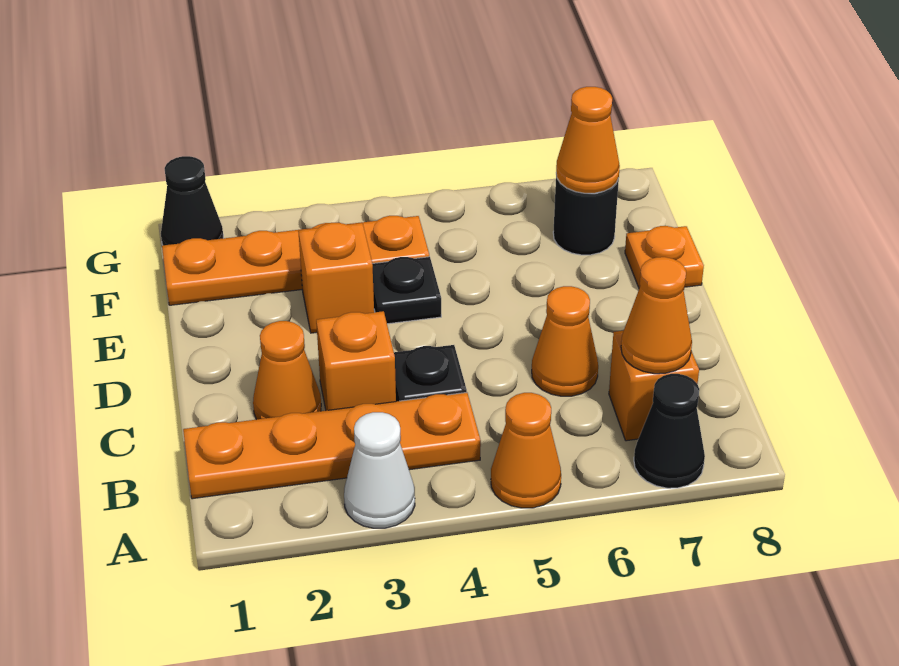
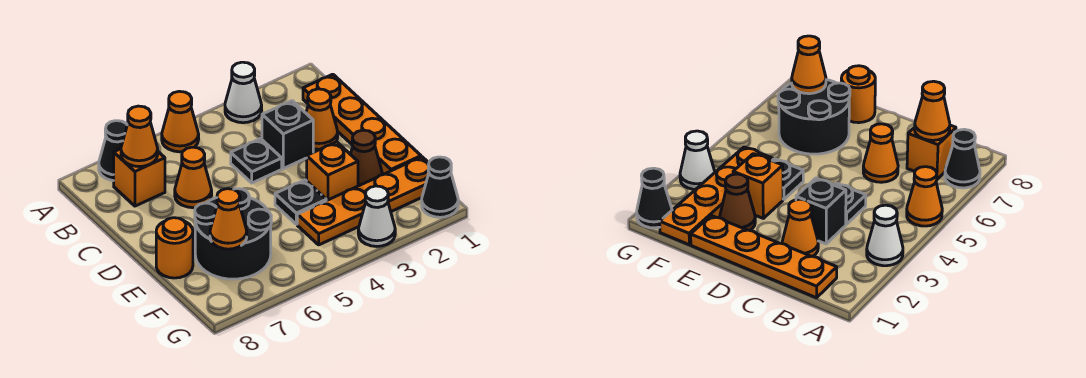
orange 1x4 plate [183,393,481,499] -> orange 1x4 plate turned to [303,74,421,174]
orange 1x1 brick [316,311,396,411] -> black 1x1 brick [262,101,313,168]
none -> brown 1x1 cone [350,130,382,186]
orange 1x1 plate [625,226,704,288] -> orange 1x1 round brick [156,218,193,278]
black 1x1 round brick [553,175,619,255] -> black 2x2 round brick [195,189,271,279]
none -> white 1x1 cone [358,186,395,246]

